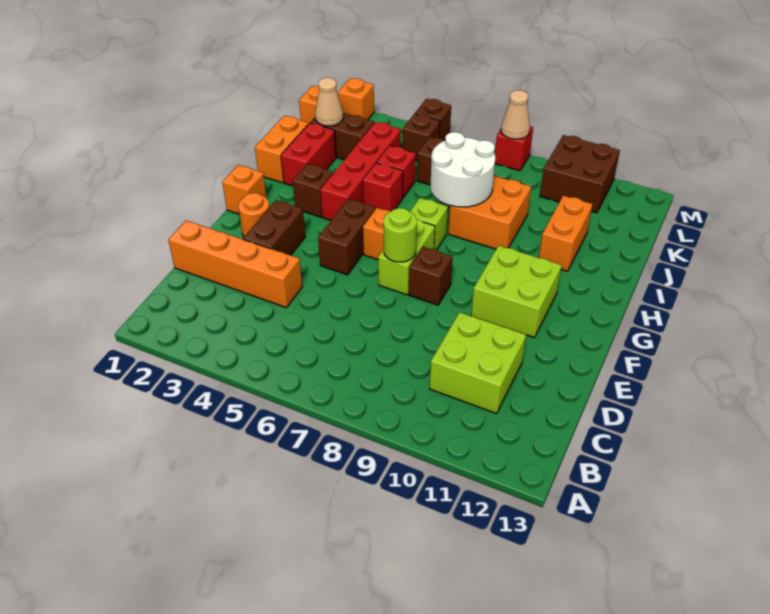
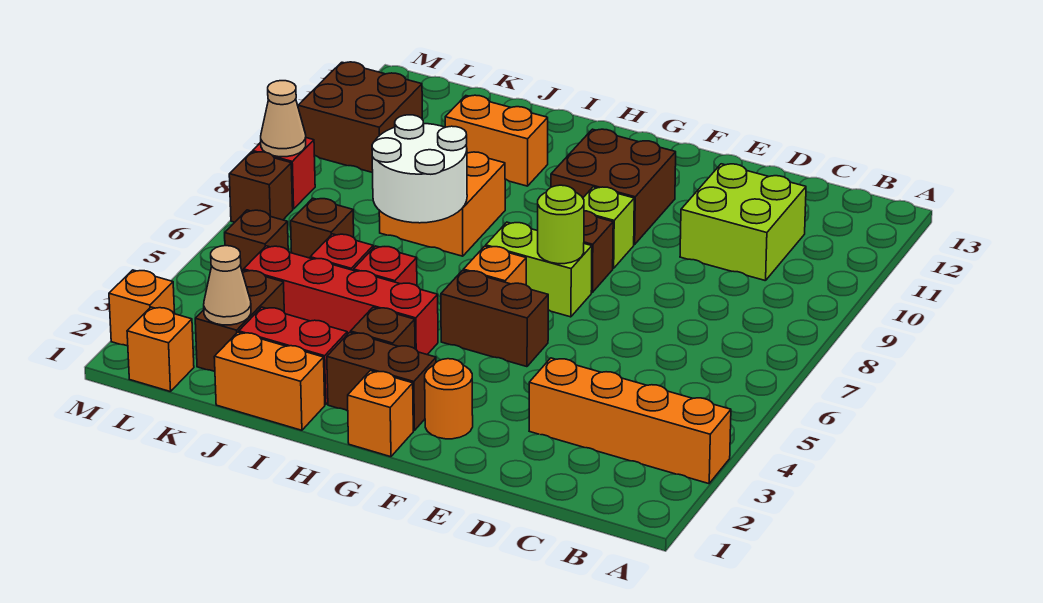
orange 1x4 brick [168,220,302,308] -> orange 1x4 brick turned to [529,358,731,484]
brown 1x2 brick [243,200,305,255] -> brown 1x2 brick moved to [327,332,436,430]
lime 2x2 brick [471,246,562,338] -> brown 2x2 brick [551,129,676,245]
lime 1x1 brick [410,198,448,250] -> lime 1x1 brick moved to [583,187,634,268]
brown 1x1 brick [415,99,451,141] -> brown 1x1 brick moved to [229,152,293,222]

